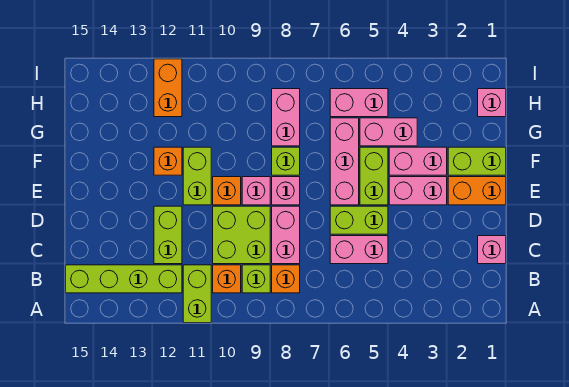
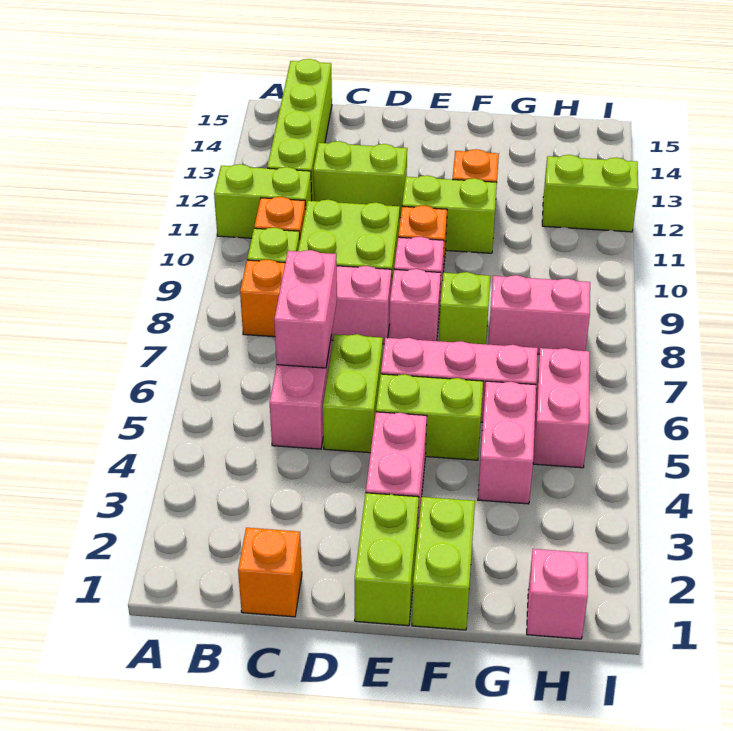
pink 1x1 brick [478,236,506,264] -> orange 1x1 brick [238,528,302,617]
orange 1x2 brick [448,177,506,205] -> lime 1x2 brick [355,493,419,626]
pink 1x2 brick [389,147,447,175] -> pink 1x2 brick moved to [274,250,337,368]
orange 1x2 brick [154,59,182,117] -> lime 1x2 brick [542,155,638,232]

